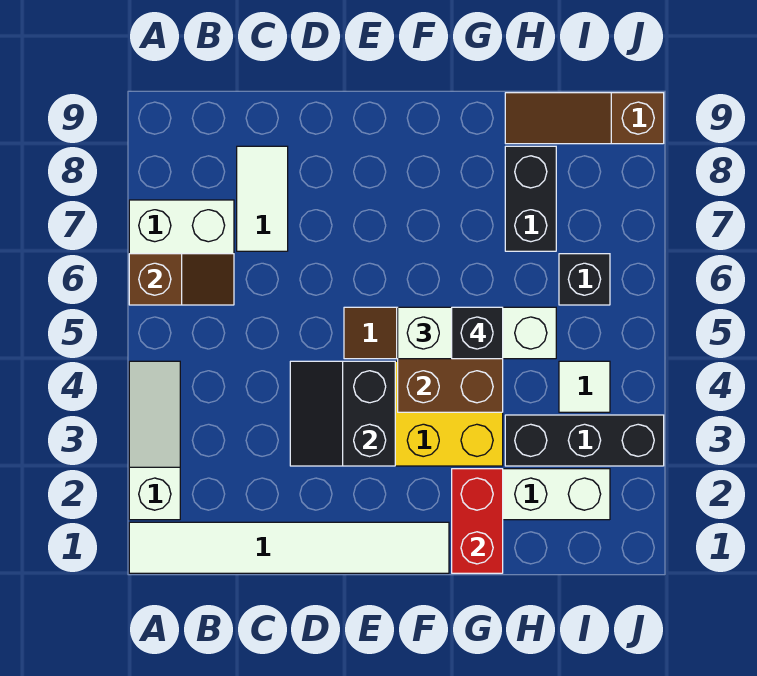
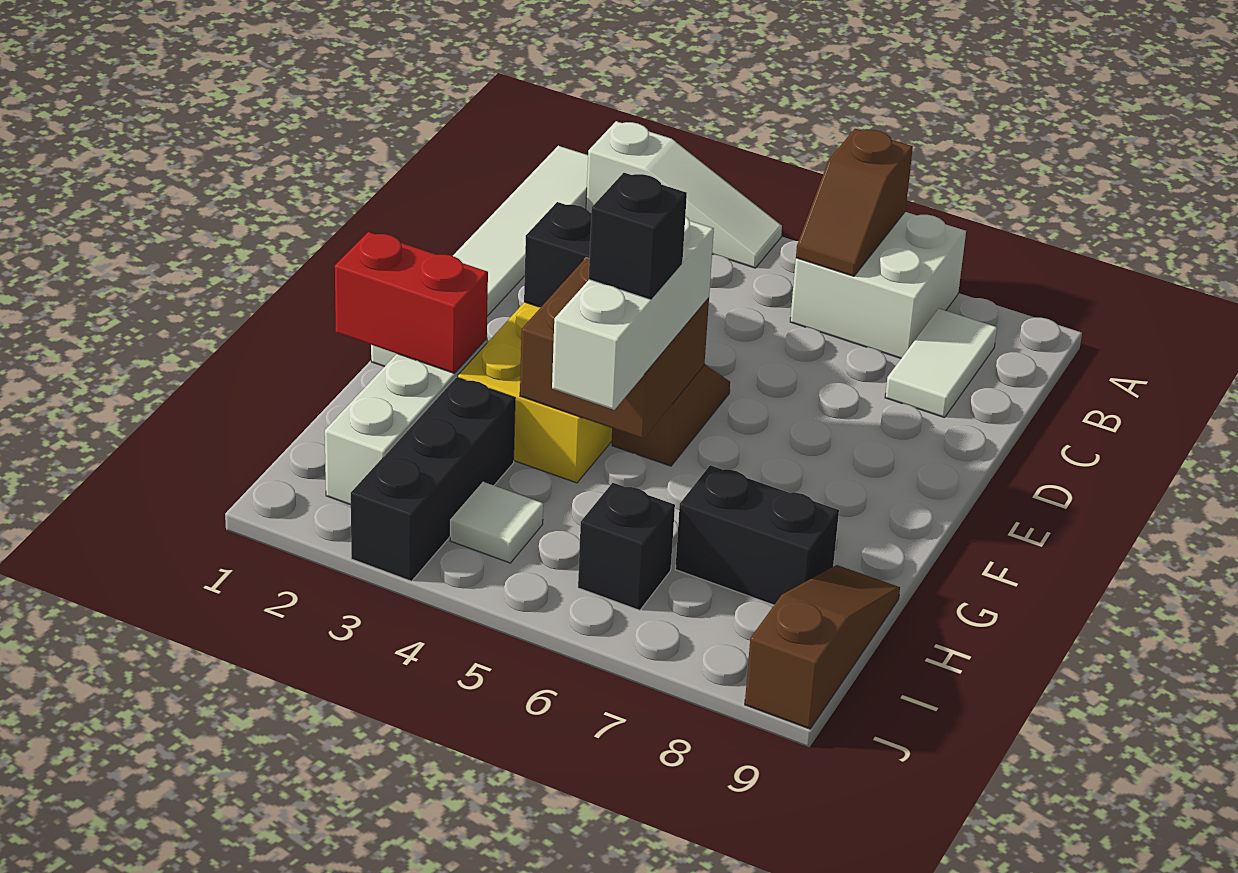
white 1x2 tile [237,146,288,251] -> white 1x2 tile turned to [885,308,997,418]

